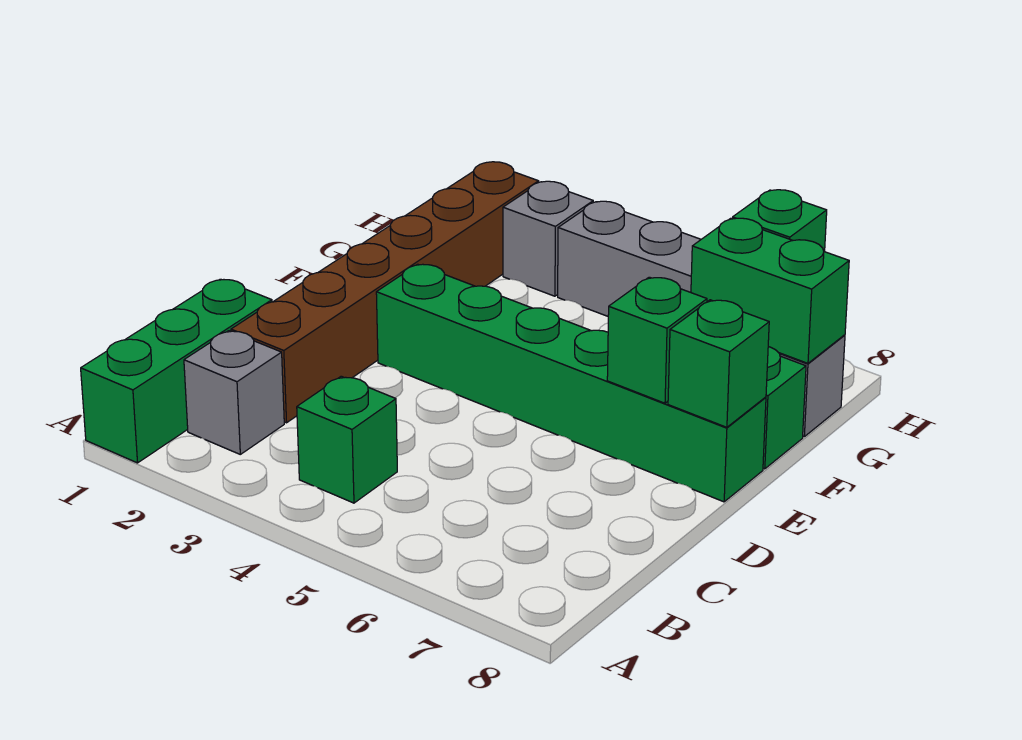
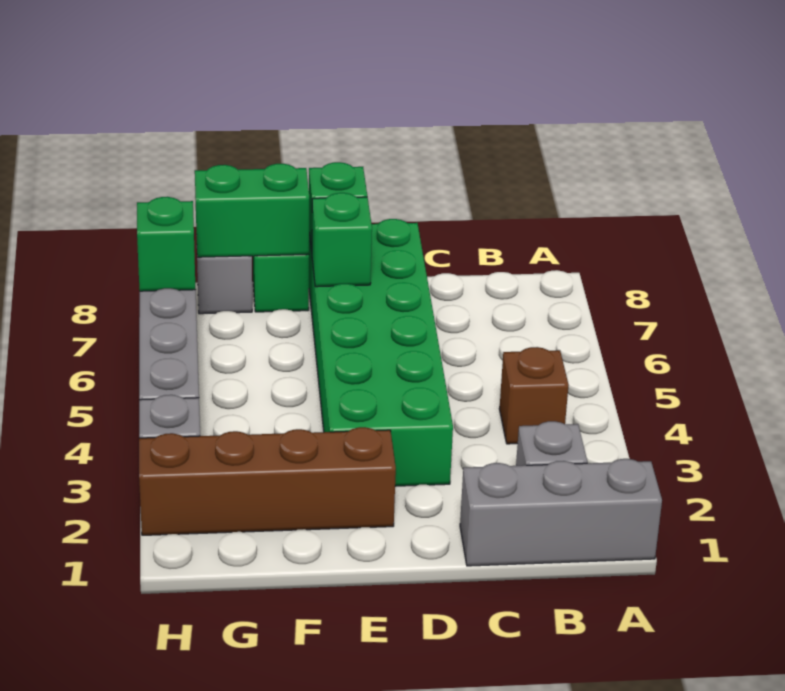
green 1x3 brick [81,279,272,463] -> grey 1x3 brick [460,459,662,566]
green 1x1 brick [297,376,397,503] -> brown 1x1 brick [499,347,569,444]
brown 1x6 brick [231,162,539,423] -> brown 1x4 brick [139,427,396,535]
green 1x6 brick [376,264,766,502] -> green 2x6 brick [309,219,453,486]
green 1x2 brick [691,218,849,363] -> green 1x2 brick turned to [195,164,309,257]

